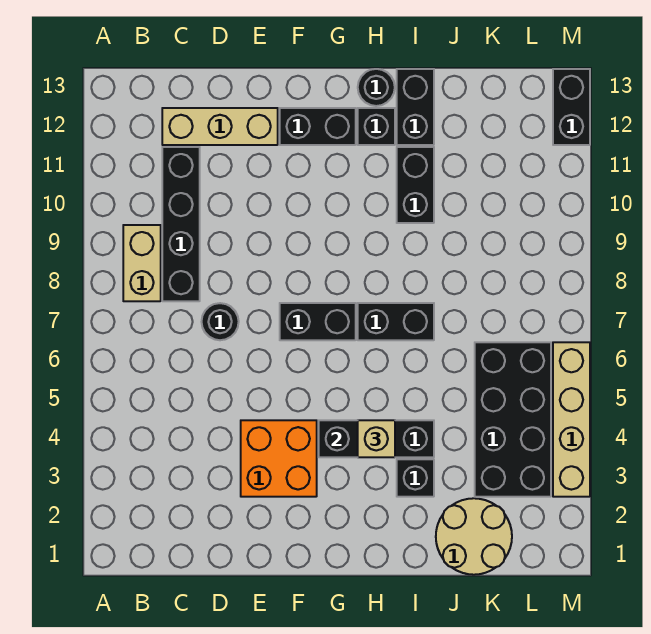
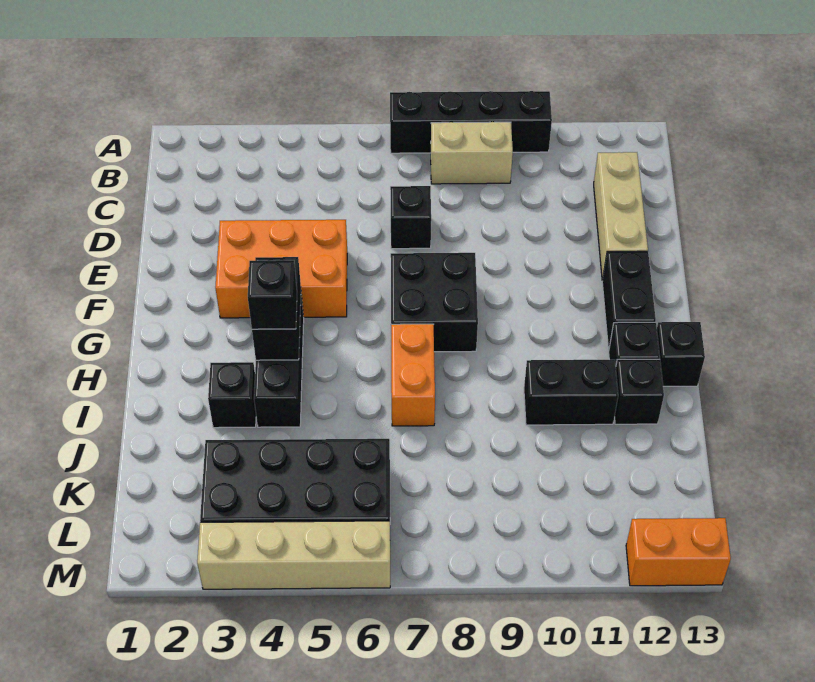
black 1x4 brick [162,147,200,301] -> black 1x4 brick moved to [390,91,552,153]
black 1x1 round brick [202,303,239,340] -> black 1x1 brick [390,186,431,249]
orange 2x2 brick [241,420,317,497] -> orange 2x3 brick [215,220,347,318]
black 1x2 brick [280,303,356,340] -> black 2x2 brick [391,253,478,352]
tan 1x1 brick [358,420,395,457] -> black 1x1 brick [248,260,297,329]
black 1x2 brick [358,303,434,340] -> orange 1x2 brick [391,324,435,426]
black 1x1 round brick [358,69,395,106] -> black 1x1 brick [657,322,705,386]
black 1x2 brick [397,69,434,145] -> black 1x1 brick [614,359,664,424]
tan 2x2 round brick [436,498,512,575] -> none
black 1x2 brick [553,69,590,145] -> orange 1x2 brick [626,518,731,586]

